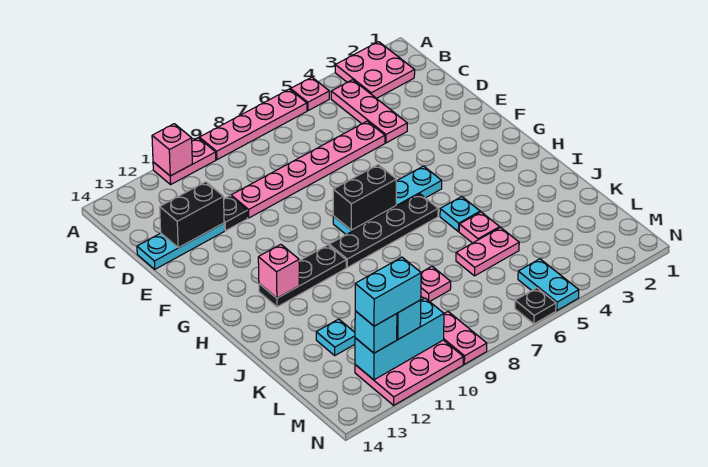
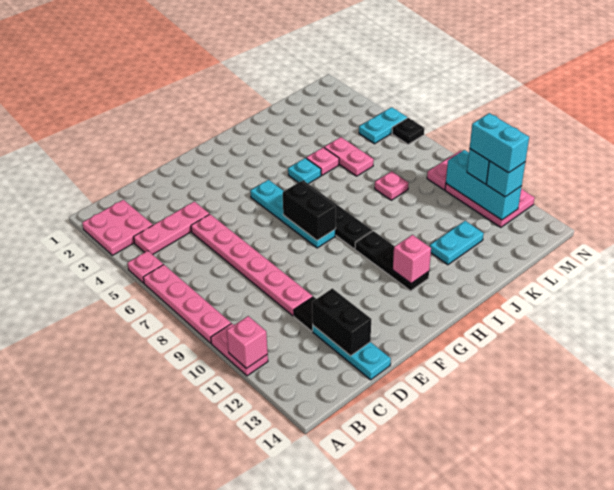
cyan 1x1 plate [316,319,355,355] -> cyan 1x2 plate [430,221,484,265]

